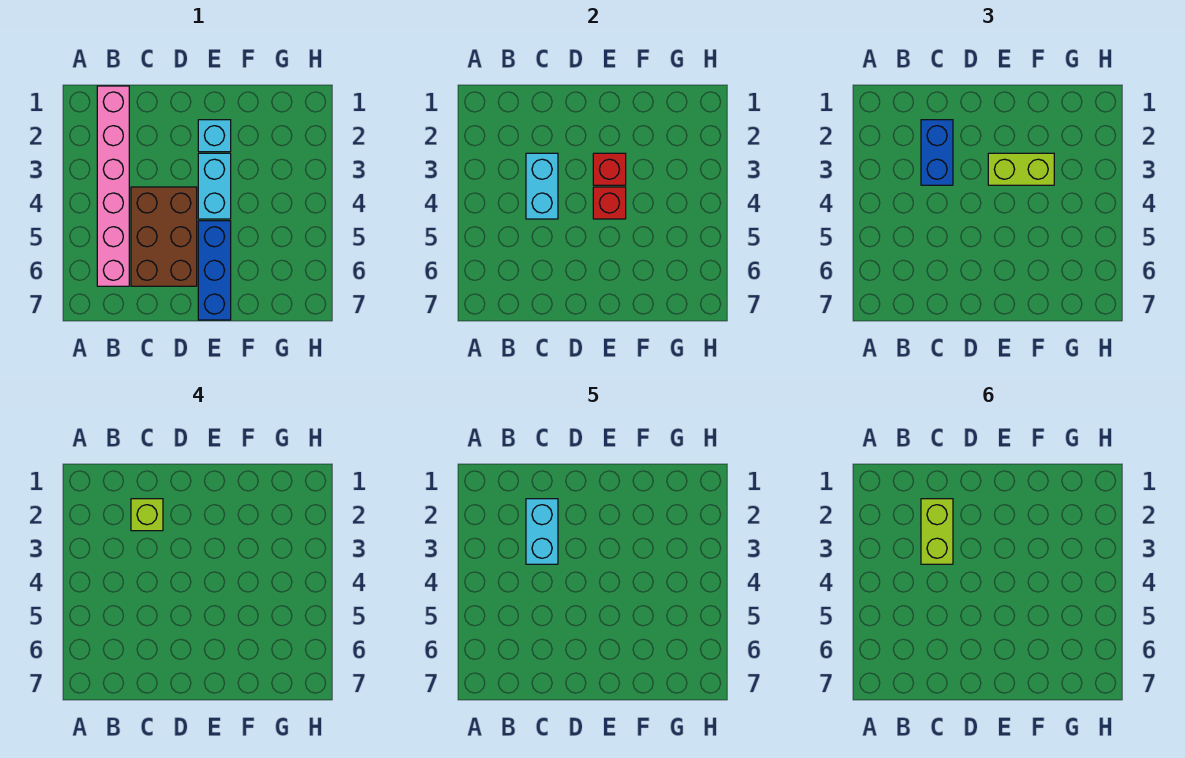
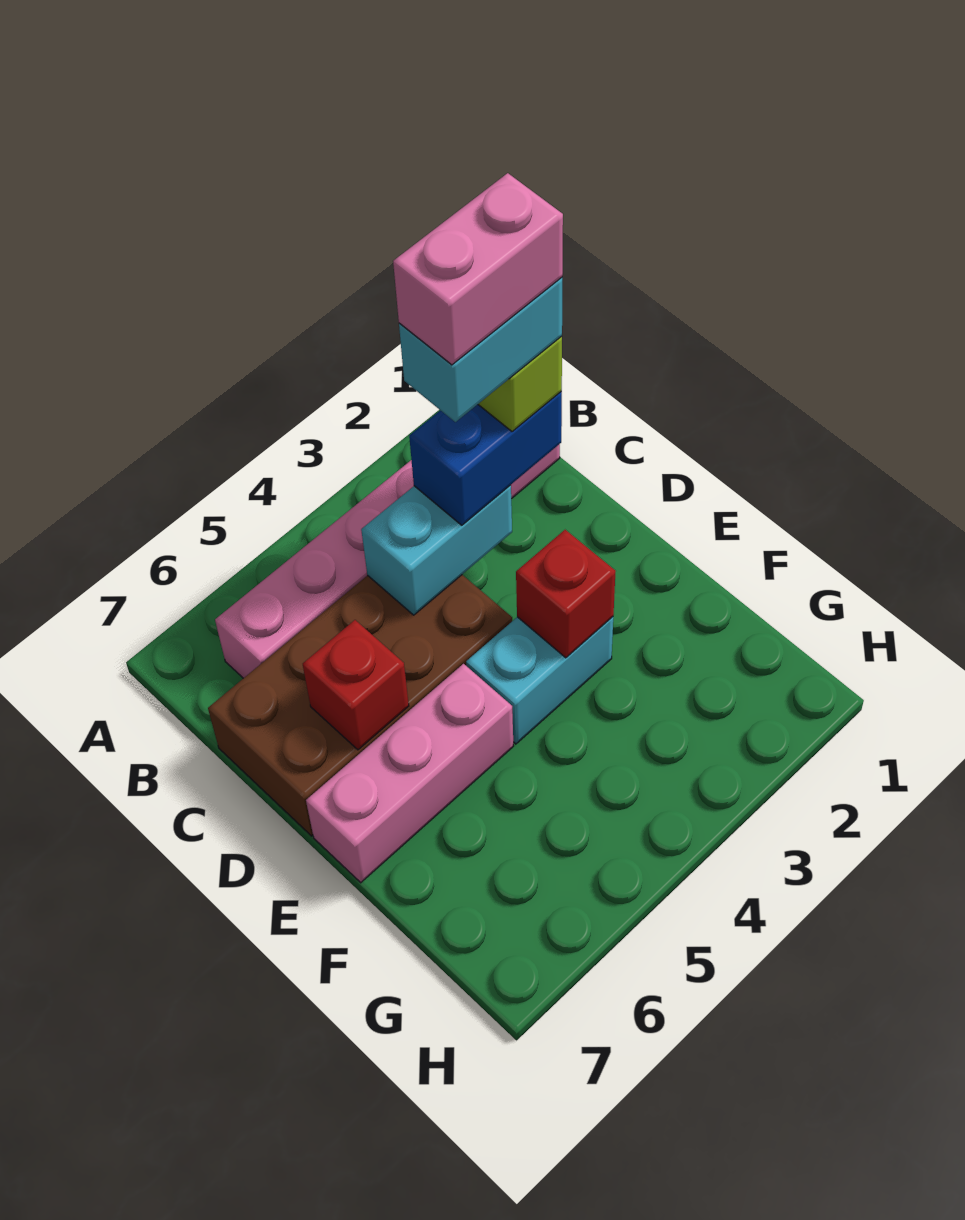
lime 1x2 brick [921,499,953,564] -> pink 1x2 brick [393,173,563,365]
brown 2x3 brick [131,187,197,286] -> brown 2x4 brick [208,575,512,836]
cyan 1x1 brick [198,120,231,152] -> none
lime 1x2 brick [988,153,1054,185] -> none
red 1x1 brick [593,187,626,219] -> red 1x1 brick moved to [303,620,409,750]
blue 1x3 brick [198,221,231,320] -> pink 1x3 brick [306,664,513,883]

